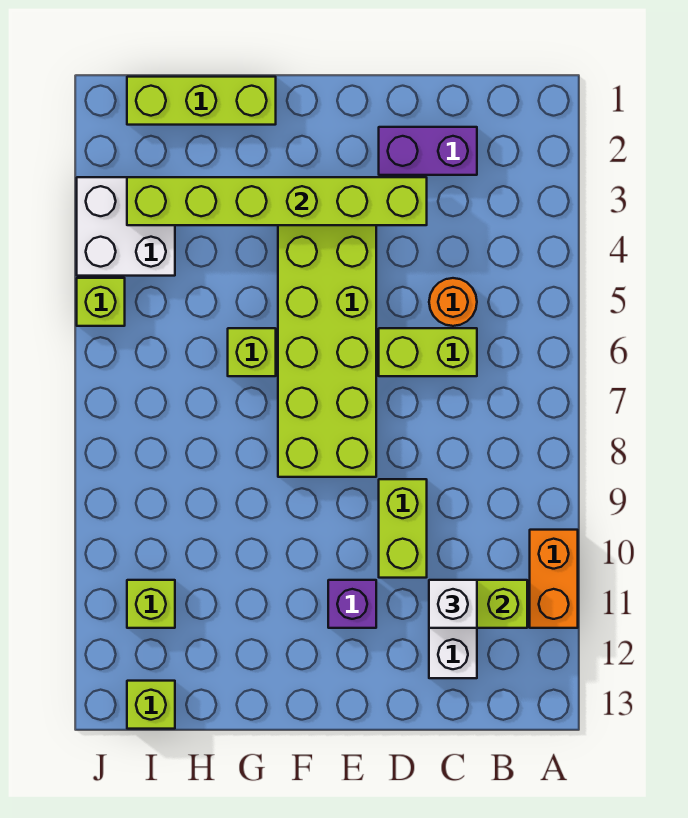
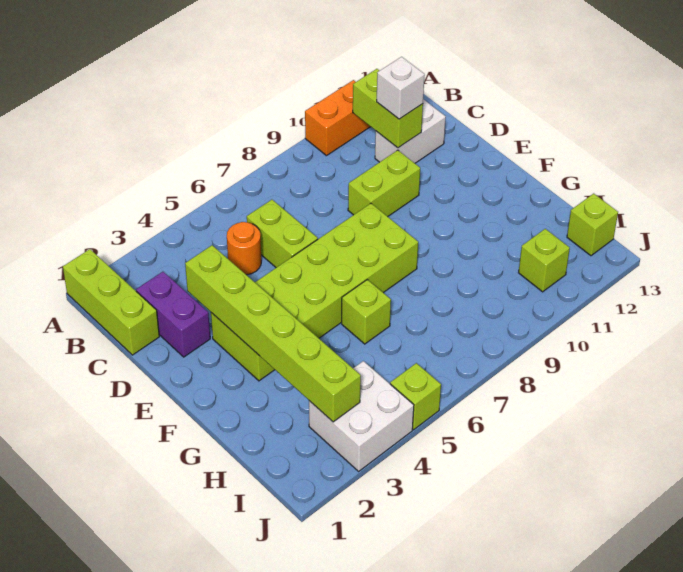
purple 1x1 brick [328,580,376,628] -> none
lime 1x3 brick [127,77,276,125] -> lime 1x3 brick moved to [63,249,159,355]

